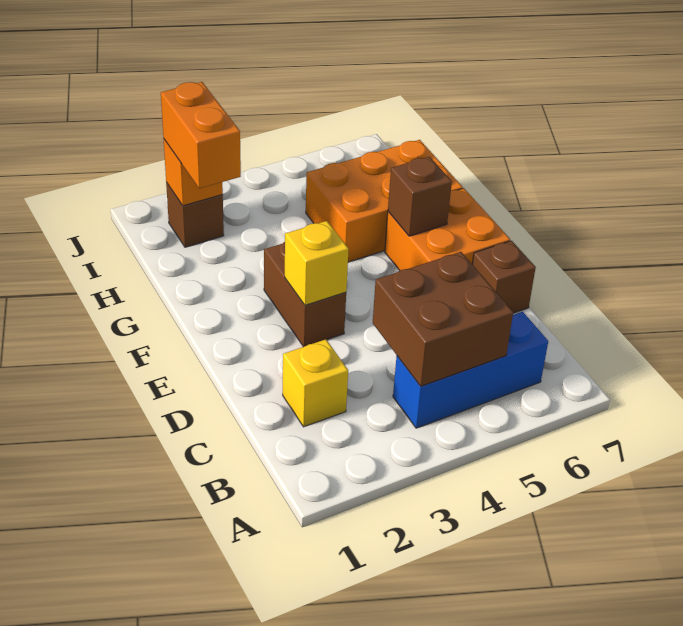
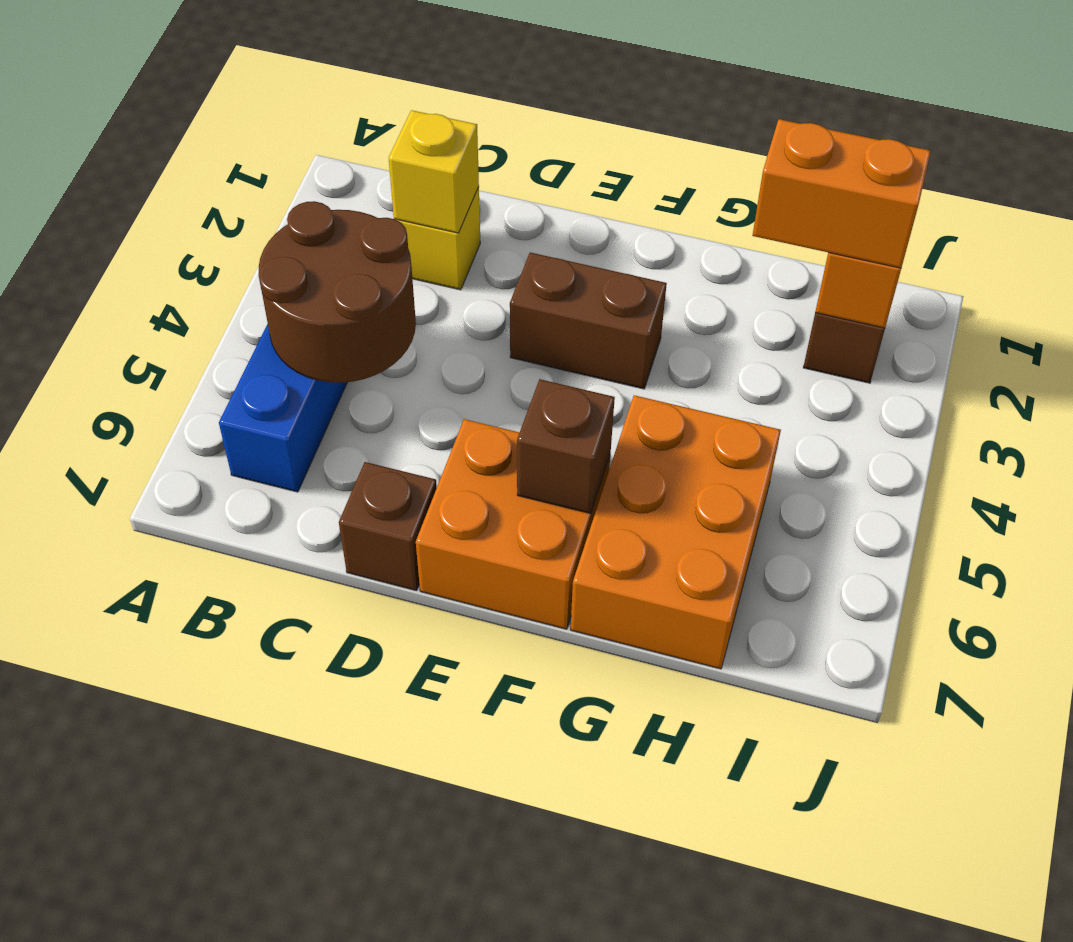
brown 2x2 brick [373,252,513,386] -> brown 2x2 round brick [259,201,416,383]
yellow 1x1 brick [285,221,349,305] -> yellow 1x1 brick moved to [389,110,479,233]

